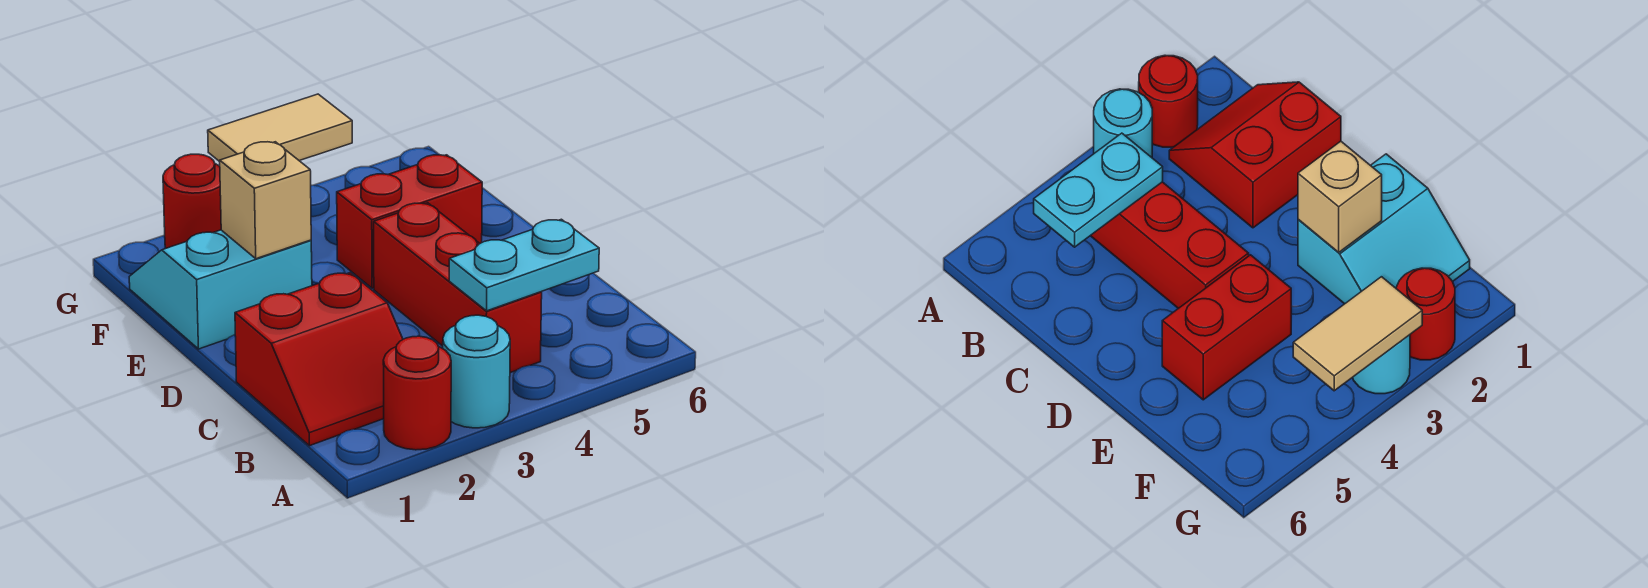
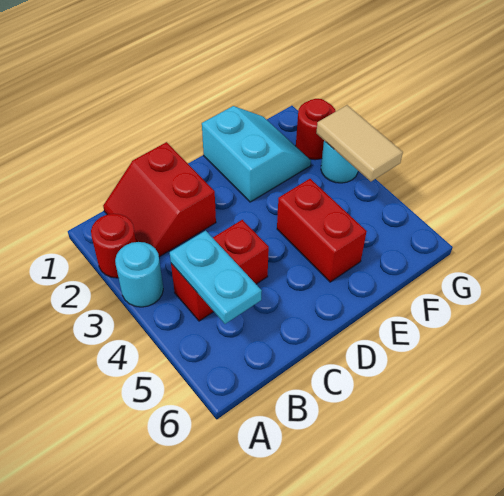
red 1x3 brick [374,203,542,373] -> red 1x2 brick [171,220,269,321]
tan 1x1 brick [220,142,311,259] -> none

